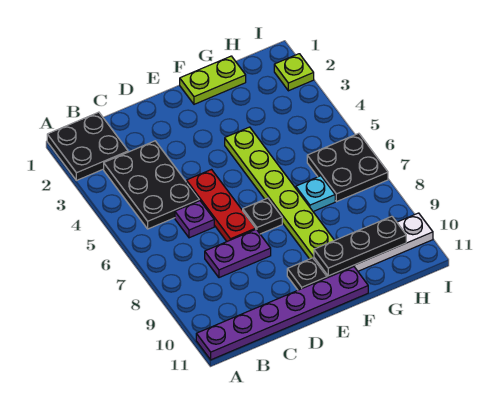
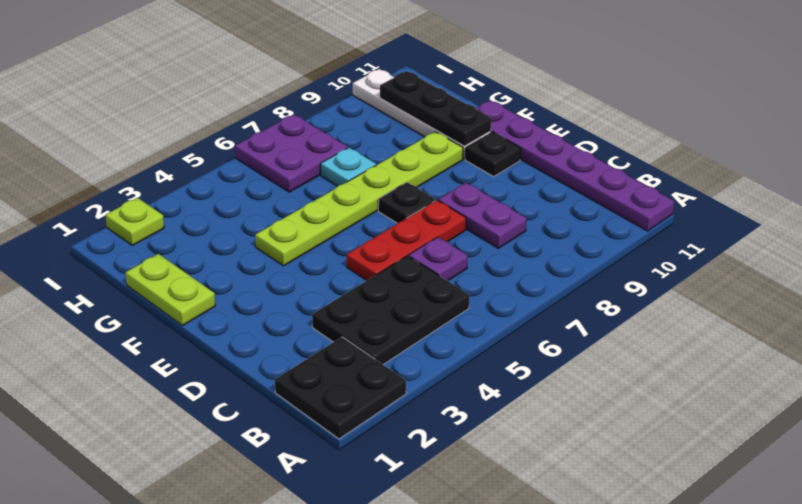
black 2x2 plate [307,133,388,202] -> purple 2x2 plate [235,114,348,192]

